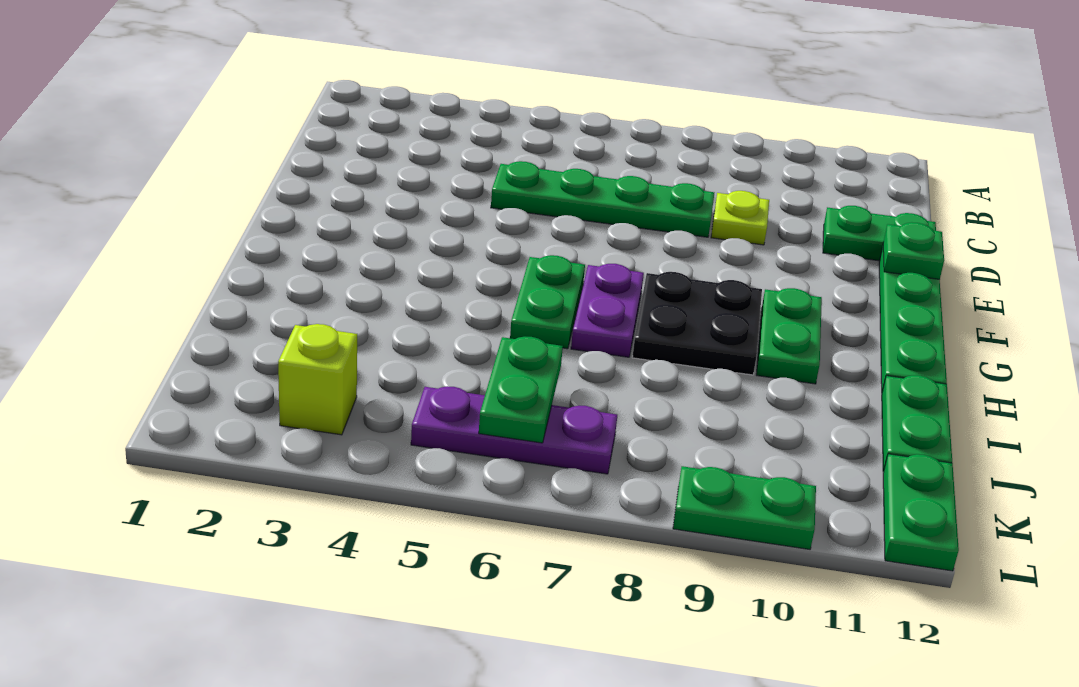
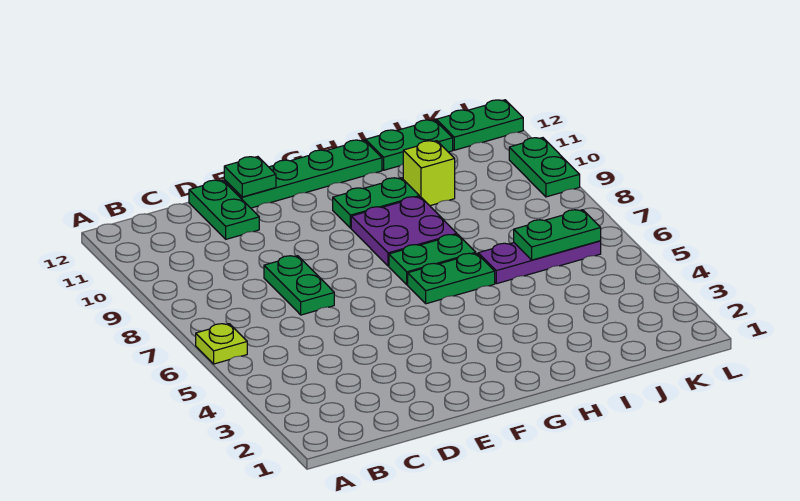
green 1x4 plate [491,161,714,237] -> green 1x2 plate [264,256,334,315]
lime 1x1 plate [711,191,769,245] -> lime 1x1 plate moved to [196,324,247,364]
purple 1x2 plate [571,264,644,357] -> green 1x2 plate [389,234,476,285]
black 2x2 plate [632,272,762,375] -> purple 2x2 plate [351,197,457,266]
lime 1x1 brick [278,324,357,435] -> lime 1x1 brick moved to [403,141,455,206]
purple 1x3 plate [411,386,617,474] -> purple 1x3 plate turned to [478,241,601,284]

